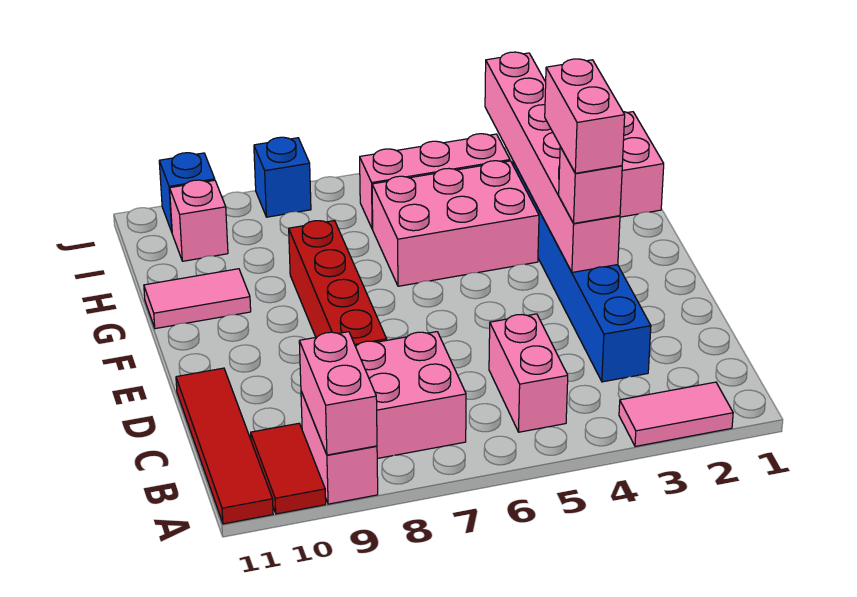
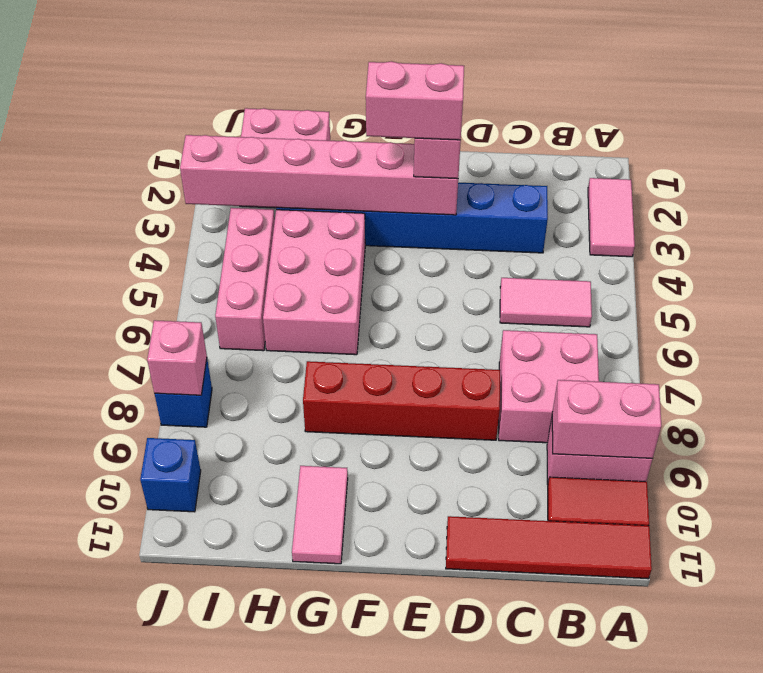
pink 1x2 brick [489,314,568,432] -> pink 1x2 tile [500,278,592,327]
pink 1x1 brick [170,180,228,261] -> pink 1x1 brick moved to [147,320,207,395]

